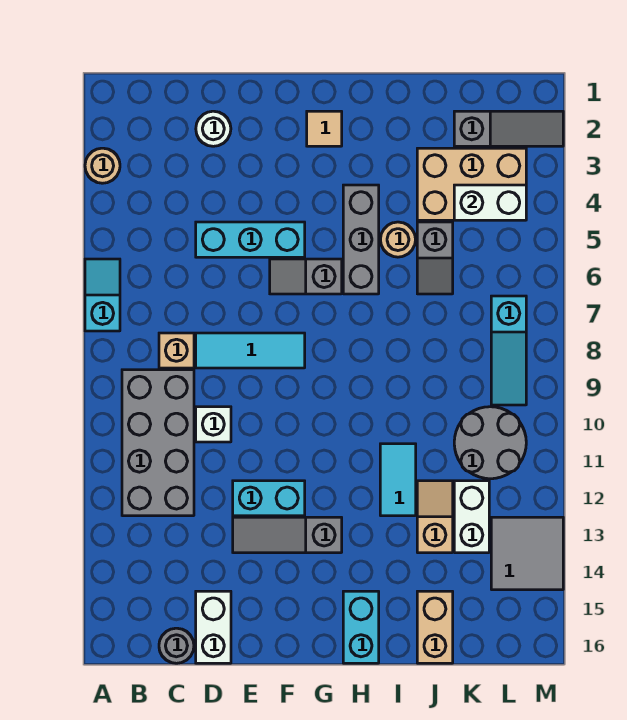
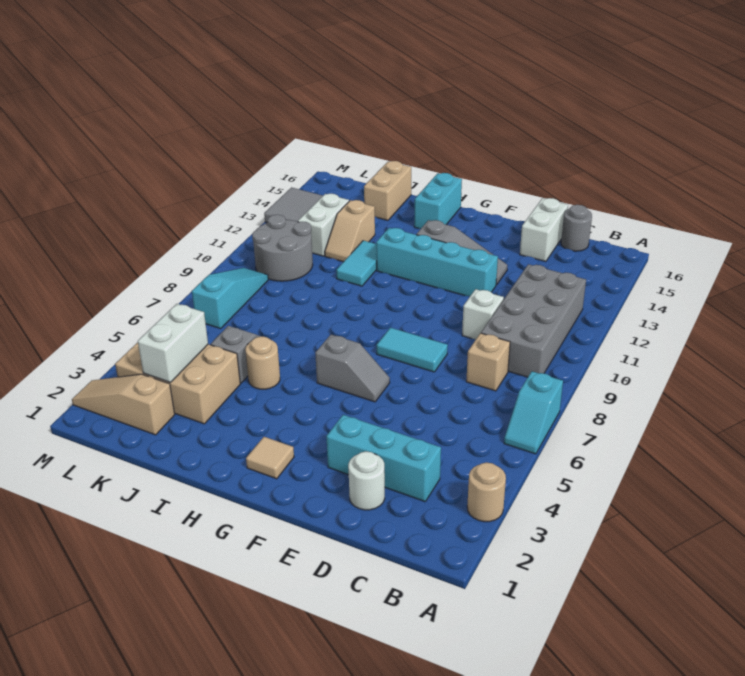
cyan 1x3 brick [196,222,305,257] -> cyan 1x3 brick moved to [326,415,441,501]
cyan 1x3 tile [196,333,305,368] -> cyan 1x2 tile [377,328,448,372]
cyan 1x2 brick [233,481,305,516] -> cyan 1x4 brick [376,228,498,296]
grey 1x3 brick [343,185,379,294] -> none
grey 1x3 slope [454,111,563,146] -> tan 1x3 slope [72,374,175,435]
white 1x2 brick [454,185,526,220] -> white 1x2 brick turned to [138,304,208,382]

